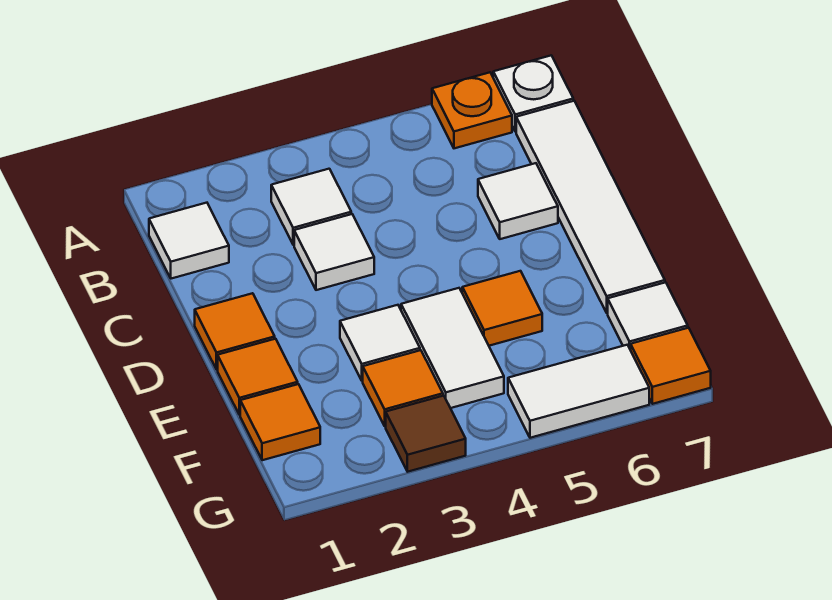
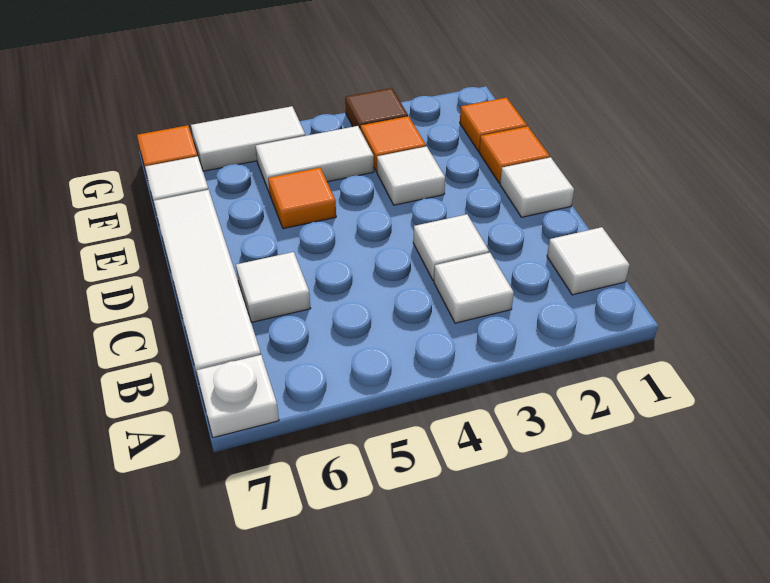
orange 1x1 plate [432,72,512,148] -> none
orange 1x1 tile [195,293,275,369] -> white 1x1 tile [500,157,574,217]
white 1x2 tile [401,288,504,408] -> white 1x2 tile turned to [256,126,374,193]

